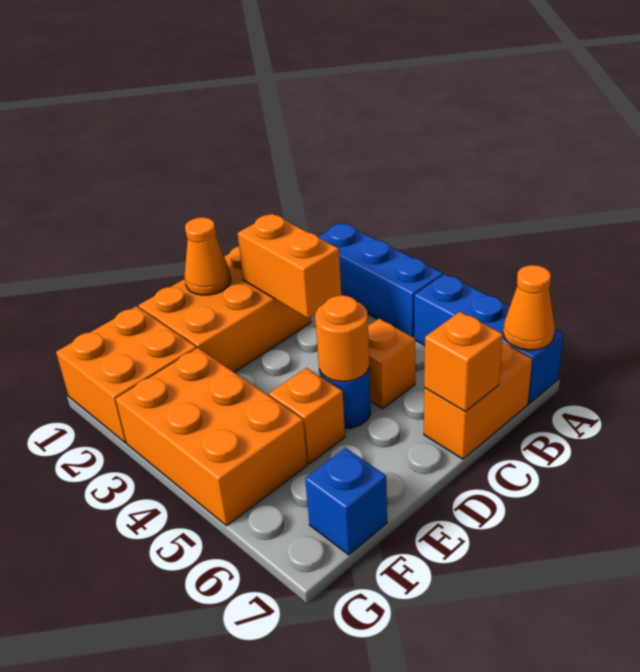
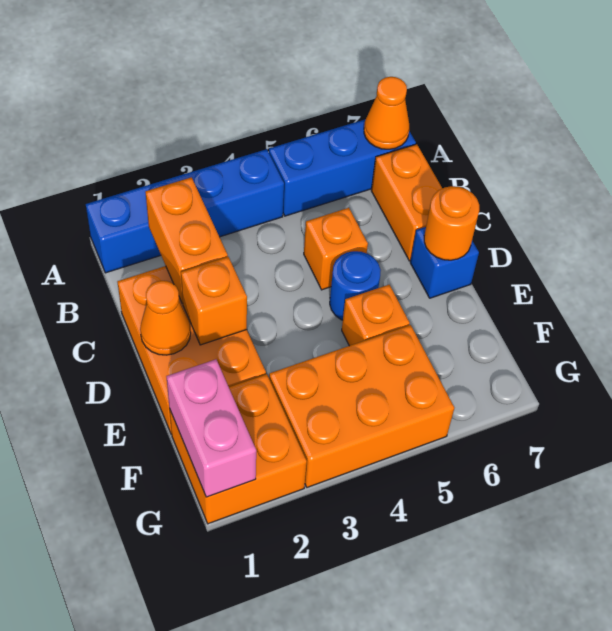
blue 1x3 brick [318,223,443,338] -> blue 1x4 brick [86,149,284,273]
orange 1x2 brick [238,214,341,318] -> orange 1x2 brick turned to [145,177,228,304]
orange 1x1 brick [424,312,503,411] -> orange 1x1 brick moved to [181,257,247,345]
orange 1x1 round brick [315,295,369,382] -> orange 1x1 round brick moved to [424,186,479,260]
none -> pink 1x2 brick [166,359,256,497]
blue 1x1 brick [305,448,387,555] -> blue 1x1 brick moved to [410,227,479,298]

